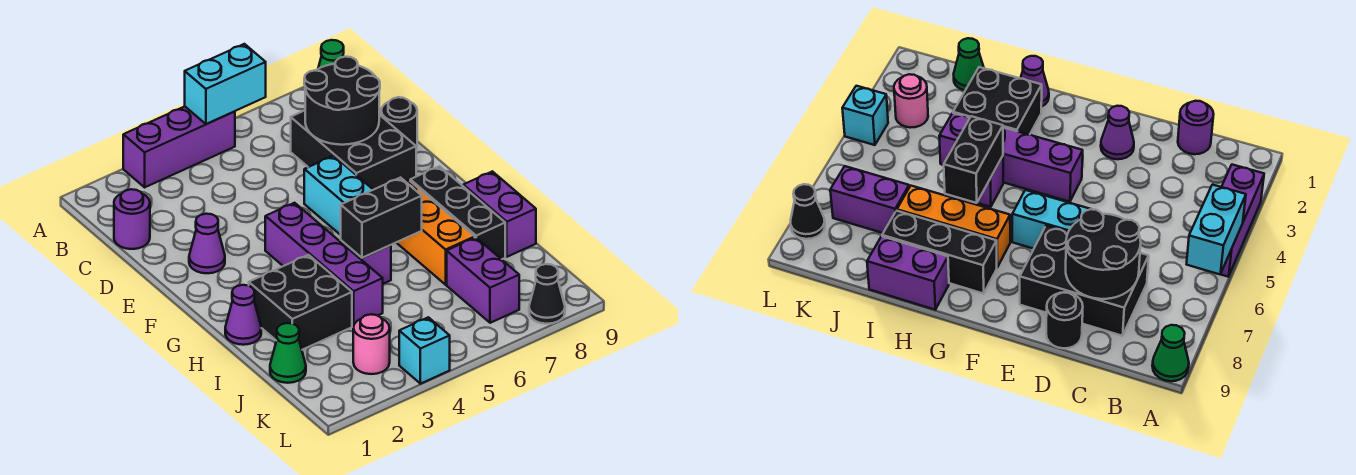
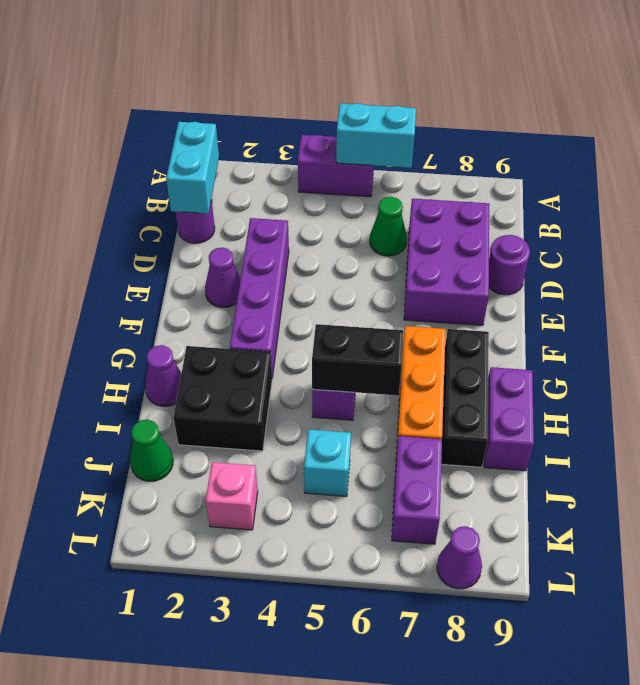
purple 1x3 brick [123,107,235,187] -> purple 1x2 brick [298,135,374,197]
green 1x1 cone [318,40,344,69] -> green 1x1 cone moved to [370,197,407,256]
black 2x3 brick [291,111,416,190] -> purple 2x3 brick [404,199,489,325]
black 2x2 round brick [304,57,380,145] -> none
black 1x1 round brick [381,97,417,149] -> purple 1x1 round brick [489,235,530,295]
cyan 1x2 brick [304,156,373,235] -> cyan 1x2 brick moved to [166,122,219,214]
purple 1x4 brick [265,203,383,326] -> purple 1x4 brick moved to [230,218,289,378]
pink 1x1 round brick [353,314,390,374] -> pink 1x1 brick [206,462,258,530]
cyan 1x1 brick [399,317,450,384] -> cyan 1x1 brick moved to [304,429,351,496]
black 1x1 cone [529,264,565,324] -> purple 1x1 cone [437,526,482,589]

